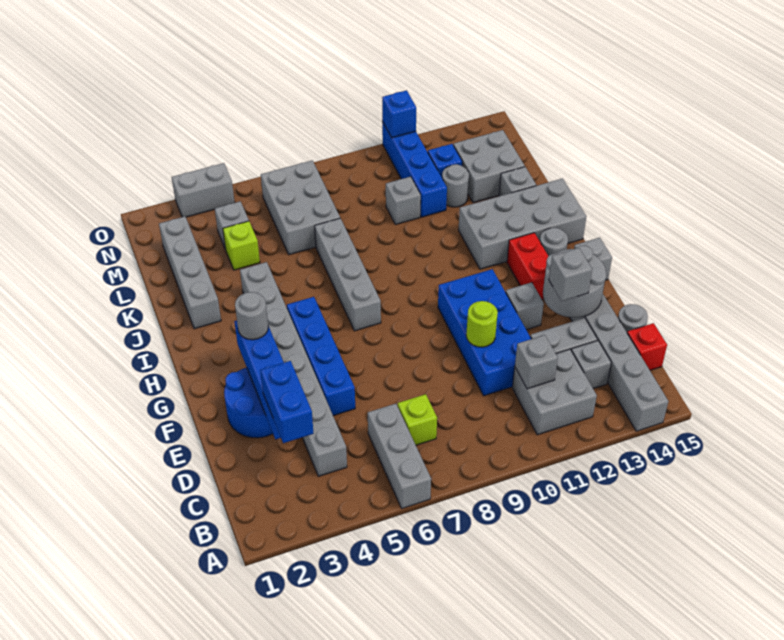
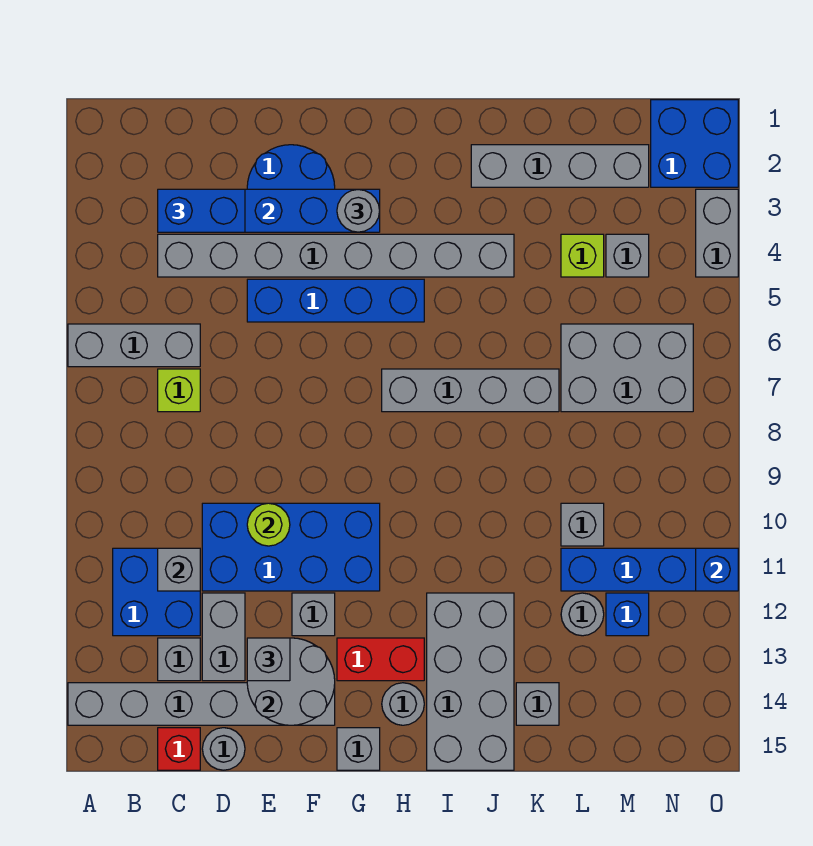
grey 2x2 brick [512,349,597,435] -> blue 2x2 brick [113,548,200,636]
grey 2x2 brick [453,130,525,203] -> none
none -> blue 2x2 brick [651,100,738,187]

